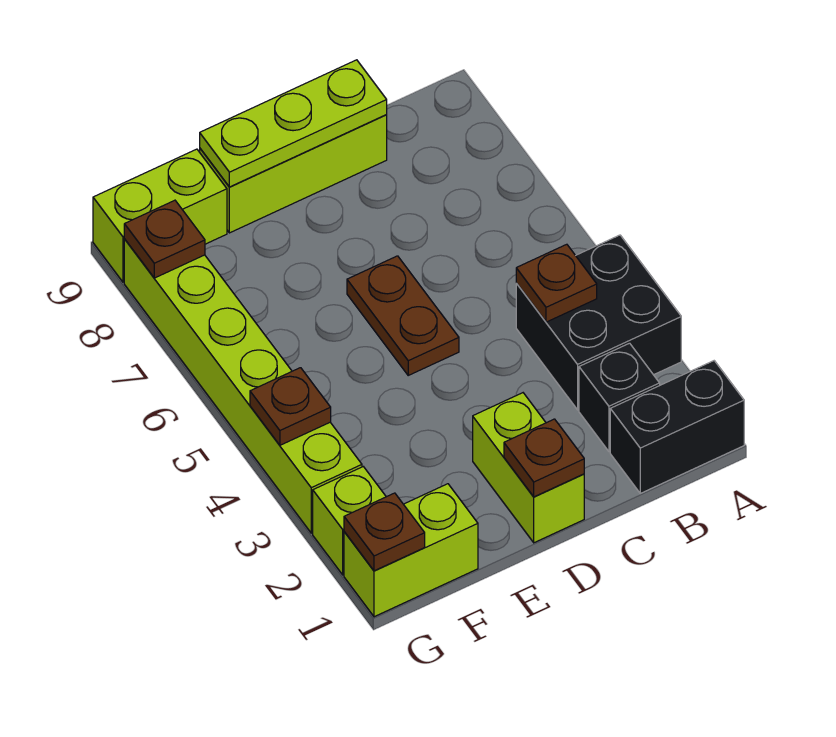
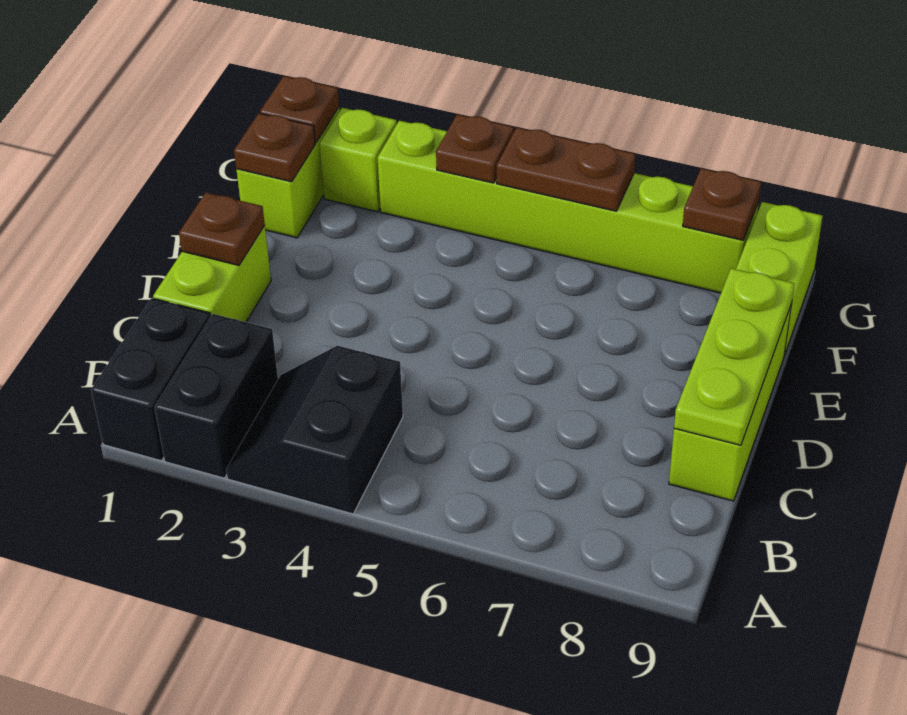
black 2x2 brick [516,235,681,410] -> black 2x2 slope [226,346,403,514]
black 1x1 brick [579,343,660,452] -> black 1x2 brick [155,314,278,478]
brown 1x1 plate [516,244,597,322] -> brown 1x1 plate moved to [234,113,315,182]
lime 1x2 brick [473,393,584,543] -> lime 1x2 brick turned to [153,225,271,322]
brown 1x2 plate [347,256,459,375] -> brown 1x2 plate moved to [497,128,635,211]

